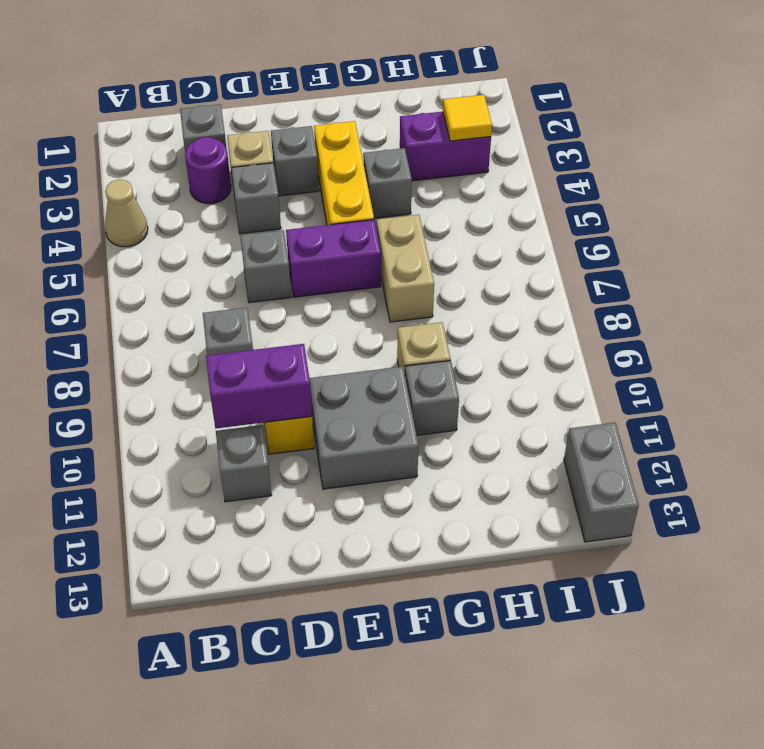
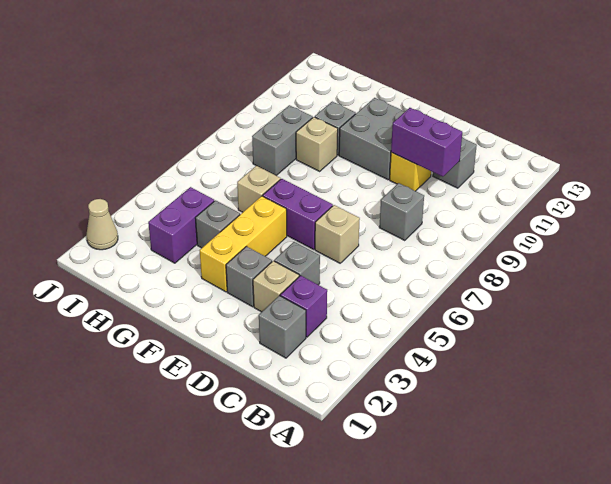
tan 1x1 cone [105,180,148,247] -> tan 1x1 cone moved to [87,199,118,250]
purple 1x1 round brick [185,137,231,204] -> purple 1x1 brick [280,276,327,337]
grey 1x1 brick [240,230,291,303] -> tan 1x1 brick [315,205,360,263]
tan 1x2 brick [377,215,434,322] -> tan 1x1 brick [237,166,281,212]
purple 1x2 brick [400,112,491,181] -> purple 1x2 brick turned to [148,187,214,263]
yellow 1x1 tile [443,95,492,141] -> none
grey 1x2 brick [564,423,639,542] -> grey 1x2 brick moved to [252,105,313,175]

